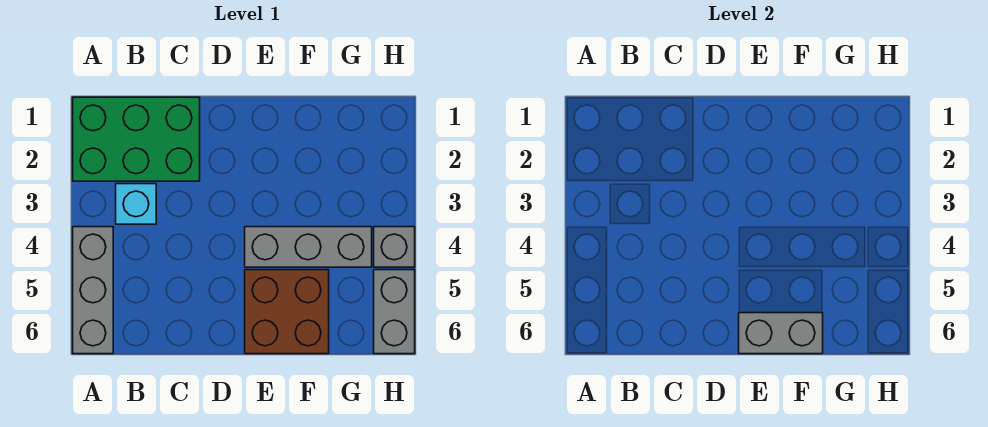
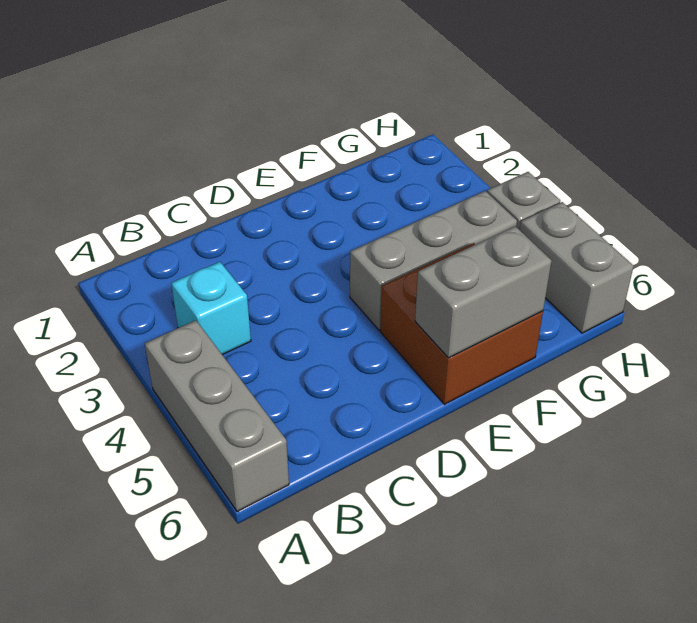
green 2x3 brick [73,97,200,181] -> none

